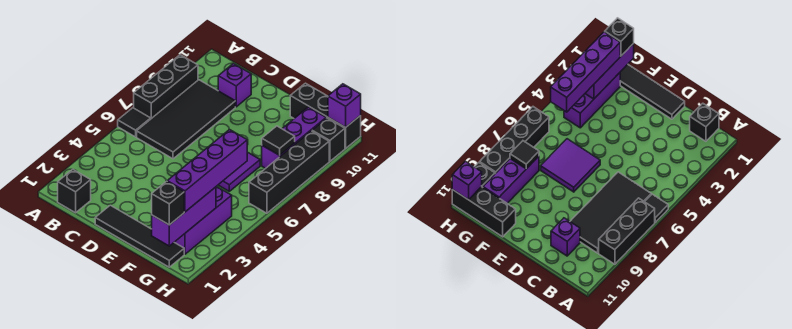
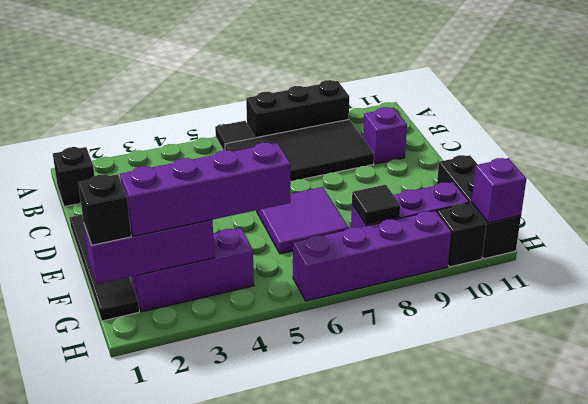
black 1x4 brick [249,131,329,213] -> purple 1x4 brick [293,211,451,301]

